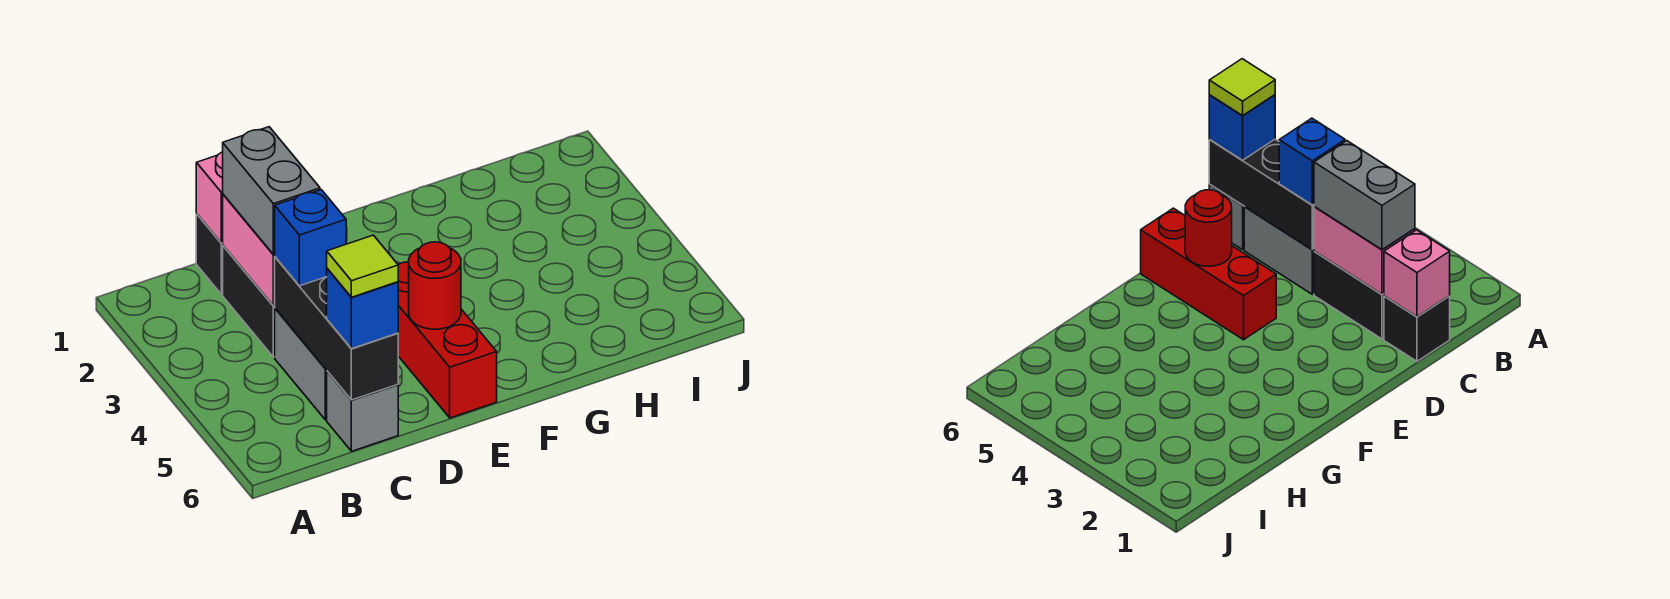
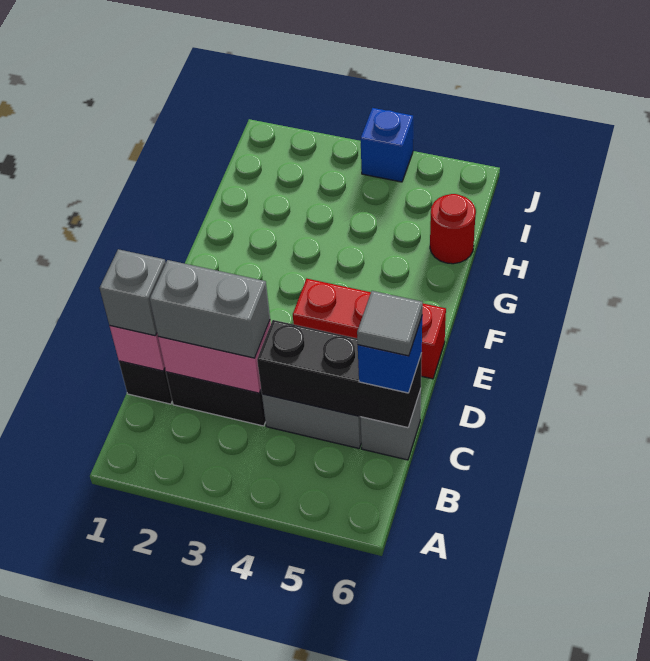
none -> grey 1x1 brick [100,249,166,336]
blue 1x1 brick [274,190,346,286] -> blue 1x1 brick moved to [361,108,413,182]
lime 1x1 tile [327,235,398,297] -> grey 1x1 tile [357,291,423,356]
red 1x1 round brick [409,242,461,329] -> red 1x1 round brick moved to [430,194,476,264]

